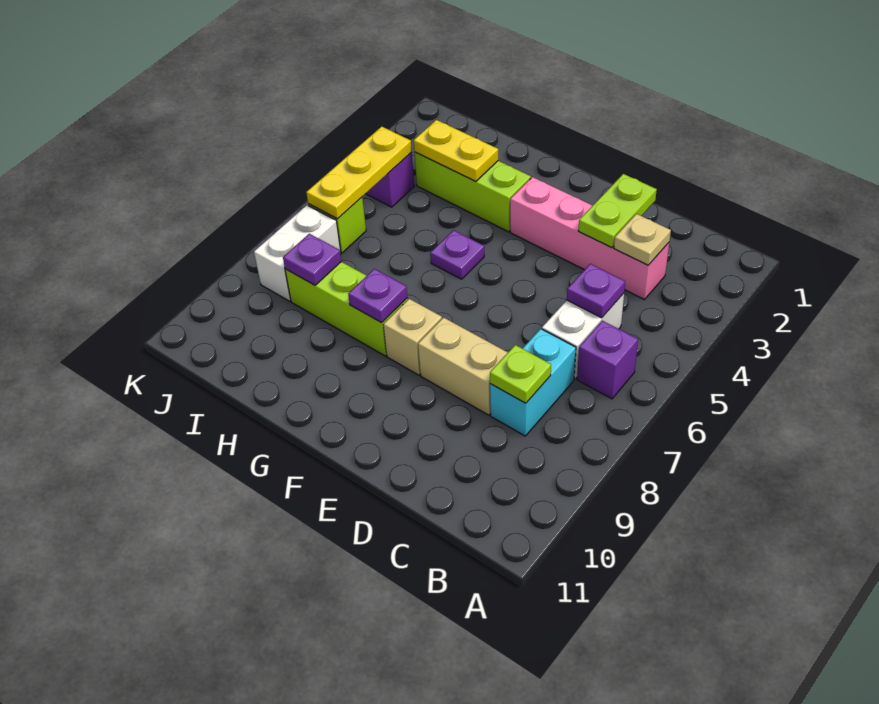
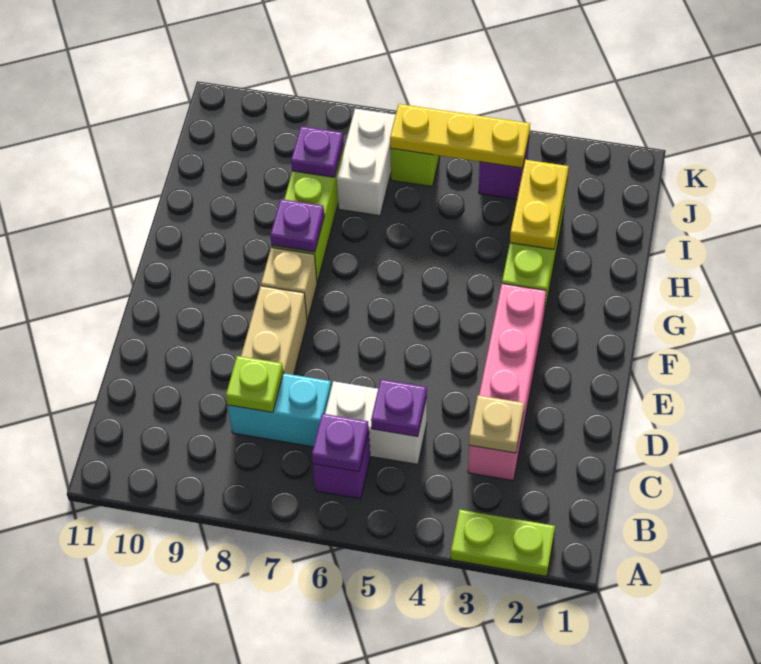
lime 1x2 plate [578,174,657,248] -> lime 1x2 plate moved to [451,510,555,576]
purple 1x1 plate [430,230,484,279] -> purple 1x1 plate moved to [312,414,369,472]
white 1x2 brick [254,205,341,301] -> white 1x2 brick turned to [337,109,396,216]

